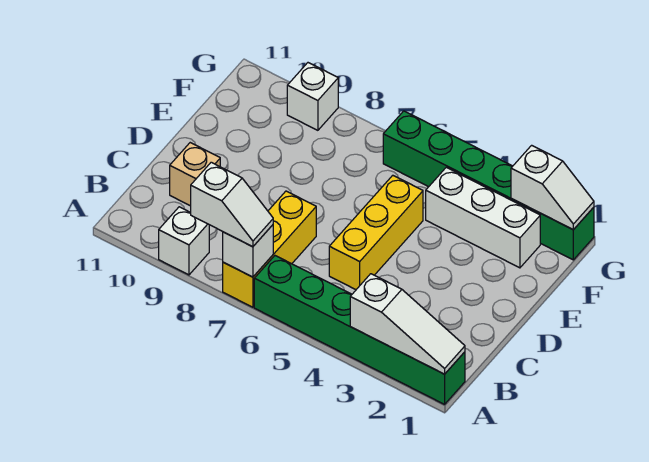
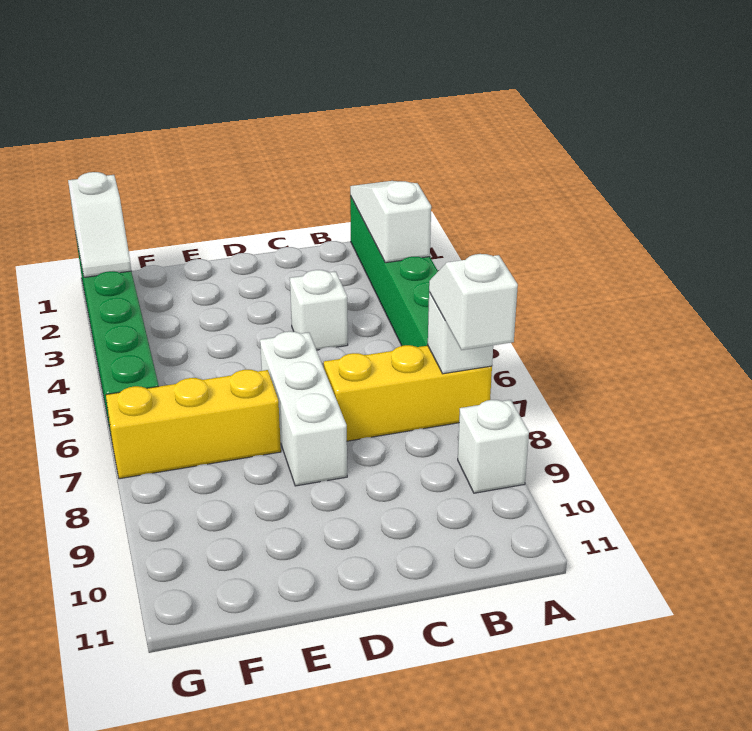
yellow 1x3 brick [329,175,423,290] -> yellow 1x3 brick moved to [106,370,281,479]
tan 1x1 brick [170,143,220,206] -> none
white 1x3 brick [426,167,540,268] -> white 1x3 brick moved to [260,331,347,486]
white 1x2 slope [511,145,594,230] -> white 1x2 slope turned to [68,172,131,277]
white 1x1 brick [287,63,338,130] -> white 1x1 brick moved to [290,270,348,350]

